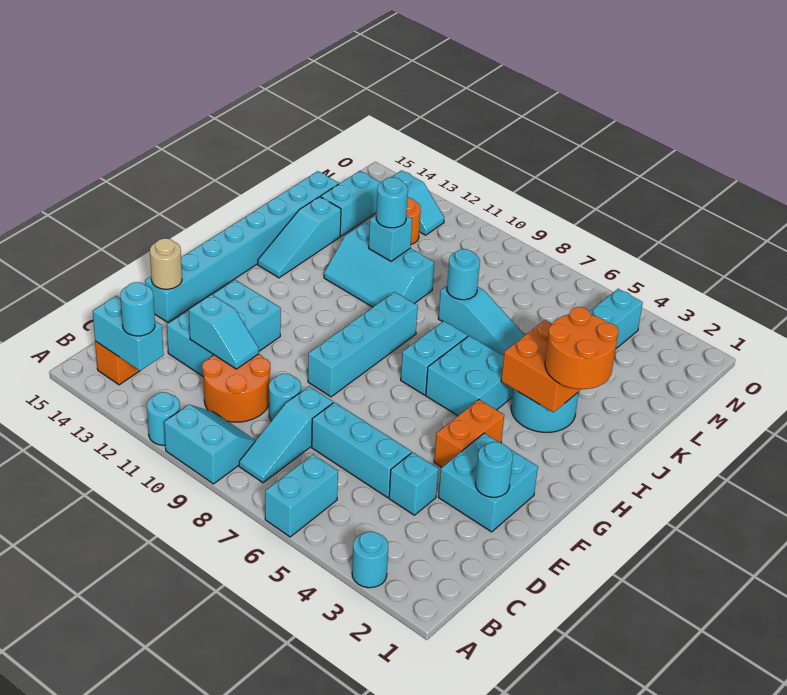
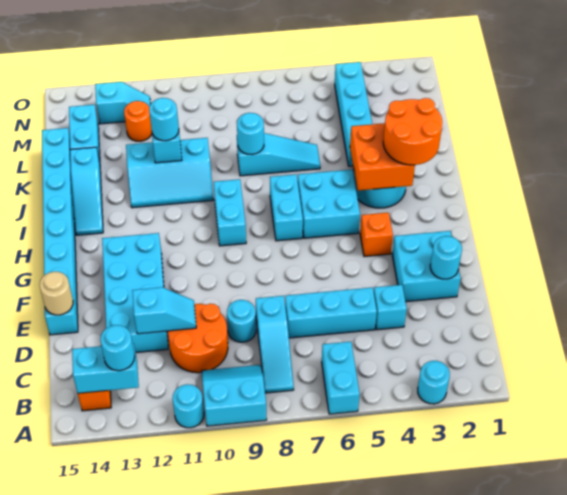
cyan 2x3 brick [167,280,281,377] -> cyan 2x4 brick [102,233,168,352]
orange 1x2 brick [434,400,504,467] -> orange 1x1 brick [360,213,393,256]
cyan 1x4 brick [308,292,418,397] -> cyan 1x2 brick [214,179,246,246]

